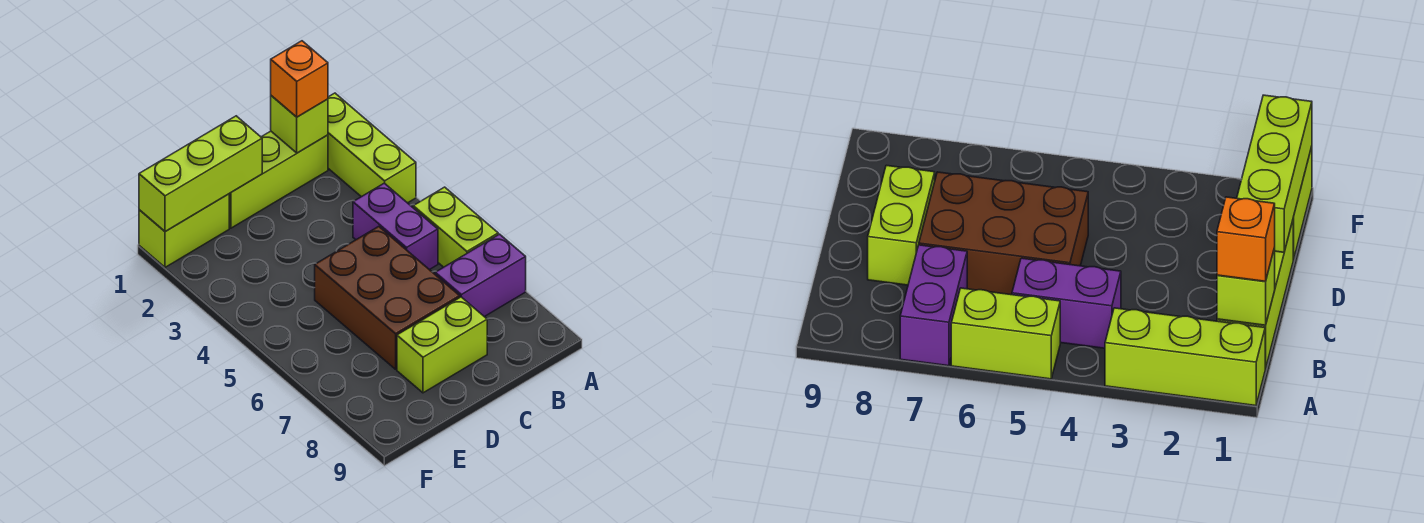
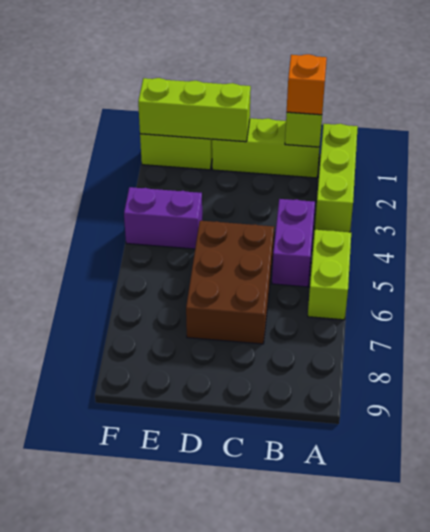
purple 1x2 brick [435,234,526,317] -> purple 1x2 brick moved to [124,187,202,249]
lime 1x2 brick [397,297,487,393] -> none

